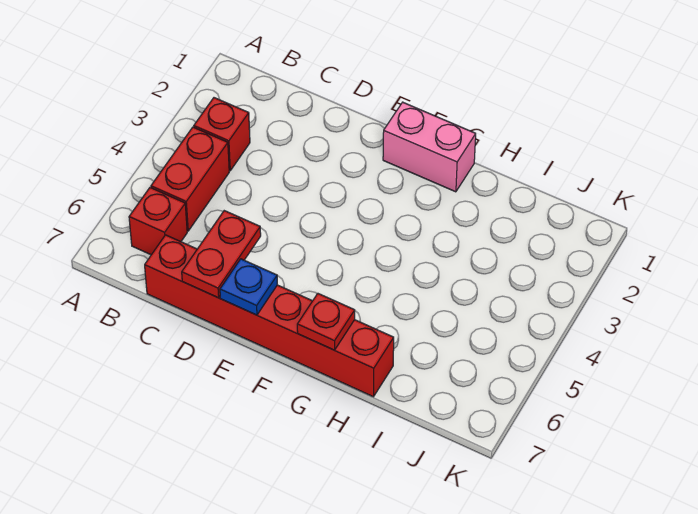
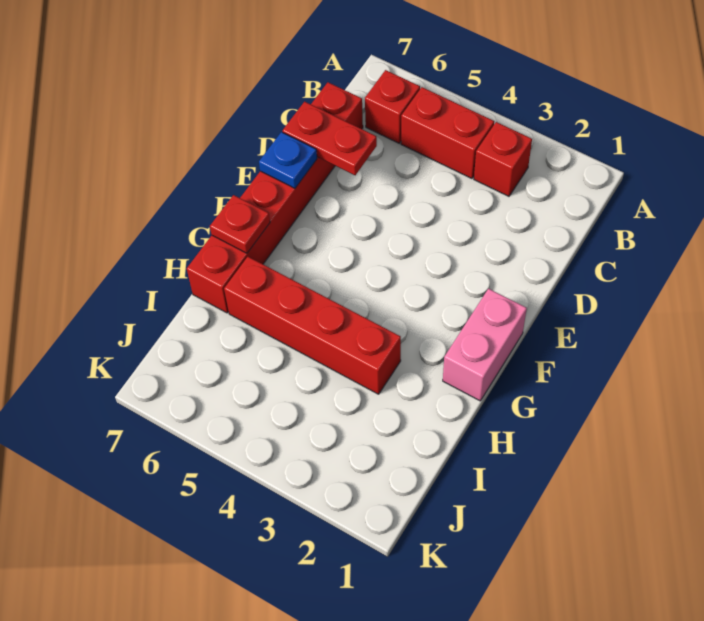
none -> red 1x4 brick [224,257,401,394]

